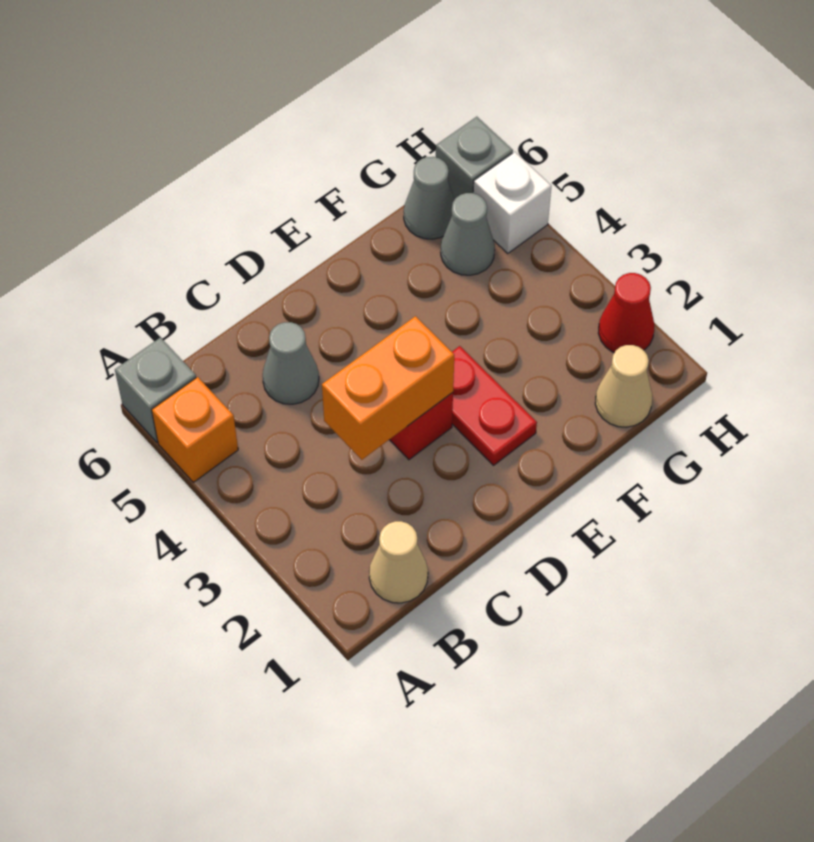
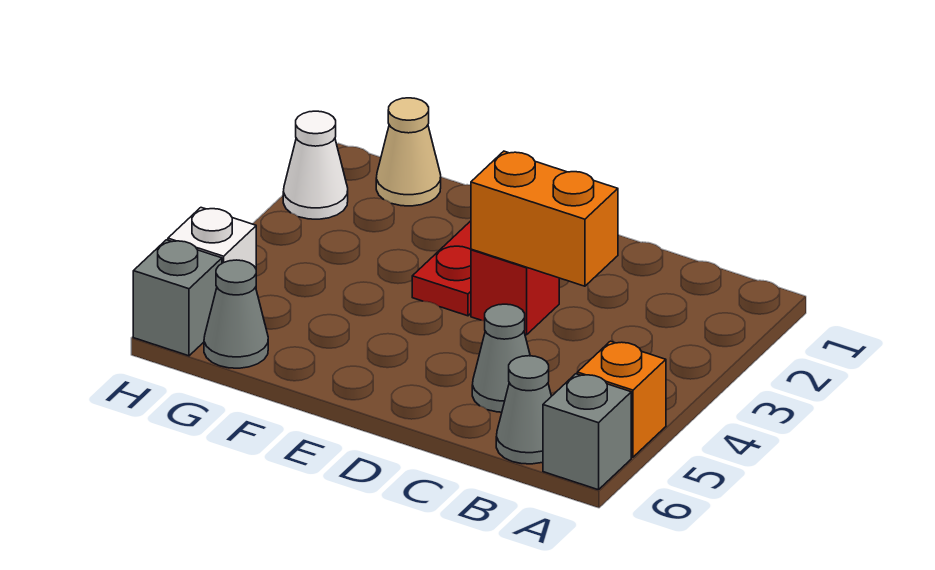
tan 1x1 cone [369,521,428,603] -> none
grey 1x1 cone [441,193,495,275] -> grey 1x1 cone moved to [496,356,551,464]
red 1x1 cone [598,273,654,353] -> white 1x1 cone [283,111,348,219]

